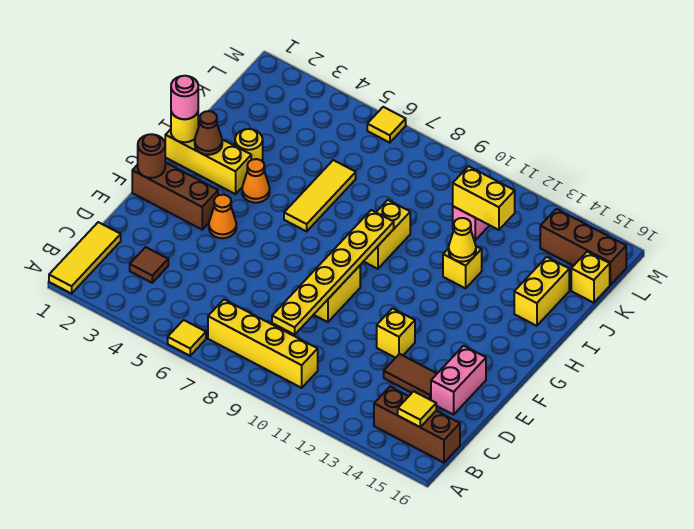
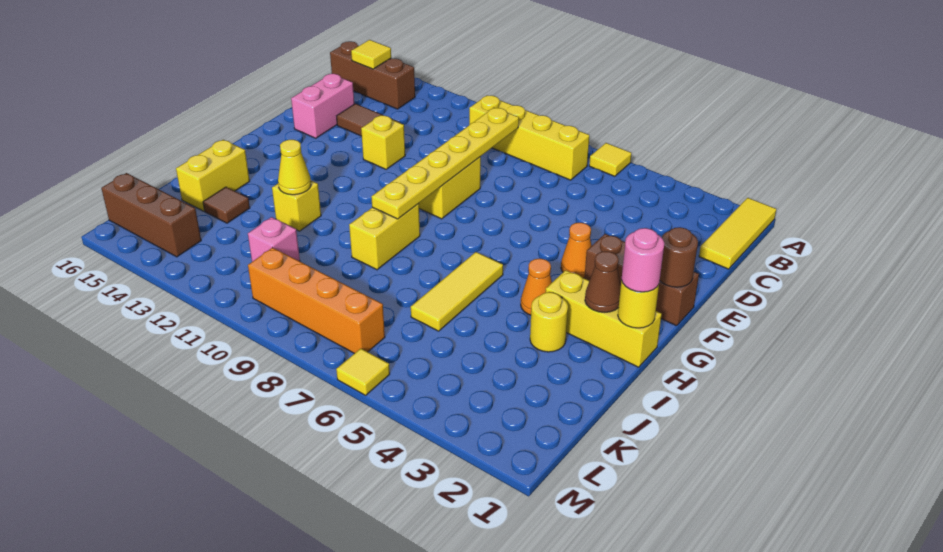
brown 1x1 tile [130,247,168,283] -> brown 1x1 tile moved to [203,187,250,223]
yellow 1x2 brick [453,166,515,230] -> none
yellow 1x1 brick [571,252,610,303] -> none
none -> orange 1x4 brick [248,247,385,354]

